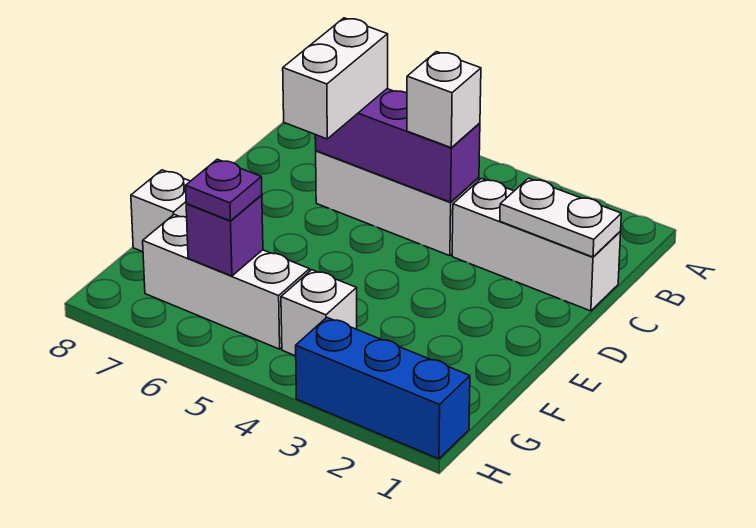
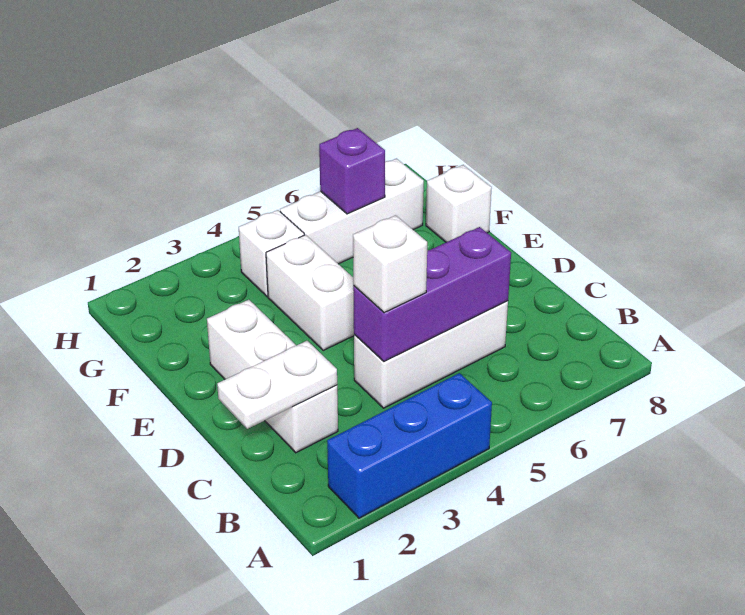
white 1x3 brick [452,178,621,311] -> white 1x3 brick turned to [207,300,338,453]
white 1x2 brick [283,18,388,139] -> white 1x2 brick moved to [266,235,354,350]
purple 1x1 plate [186,159,262,221] -> none
blue 1x3 brick [296,317,470,459] -> blue 1x3 brick moved to [327,373,492,518]

